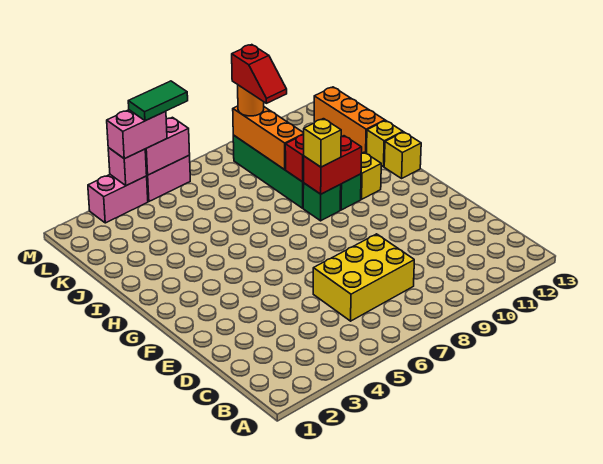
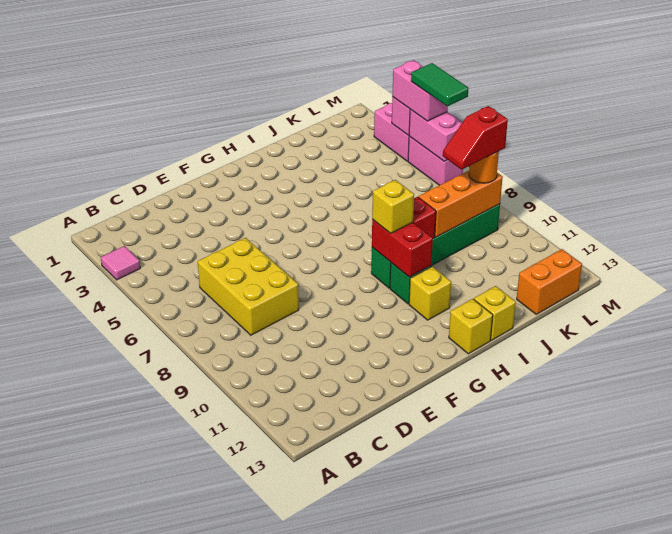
none -> pink 1x1 tile [101,246,140,280]
orange 1x3 brick [314,87,385,154] -> orange 1x2 brick [517,249,582,314]

